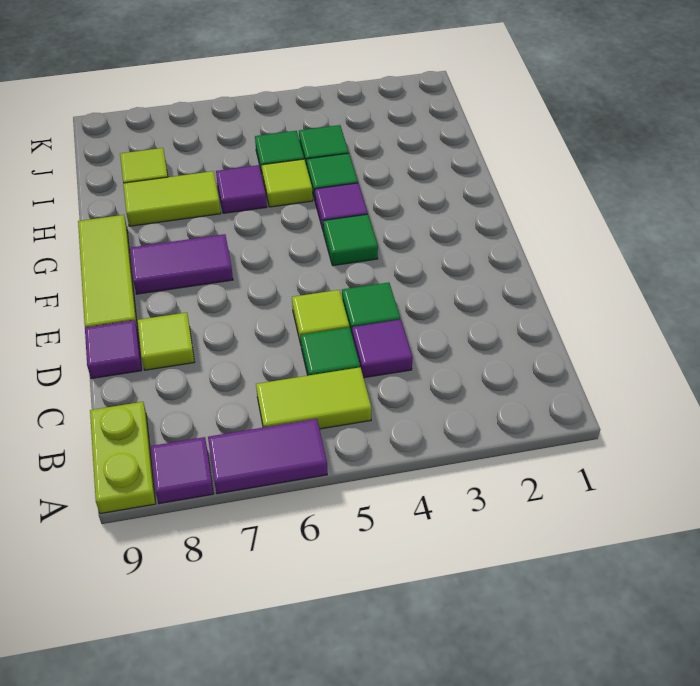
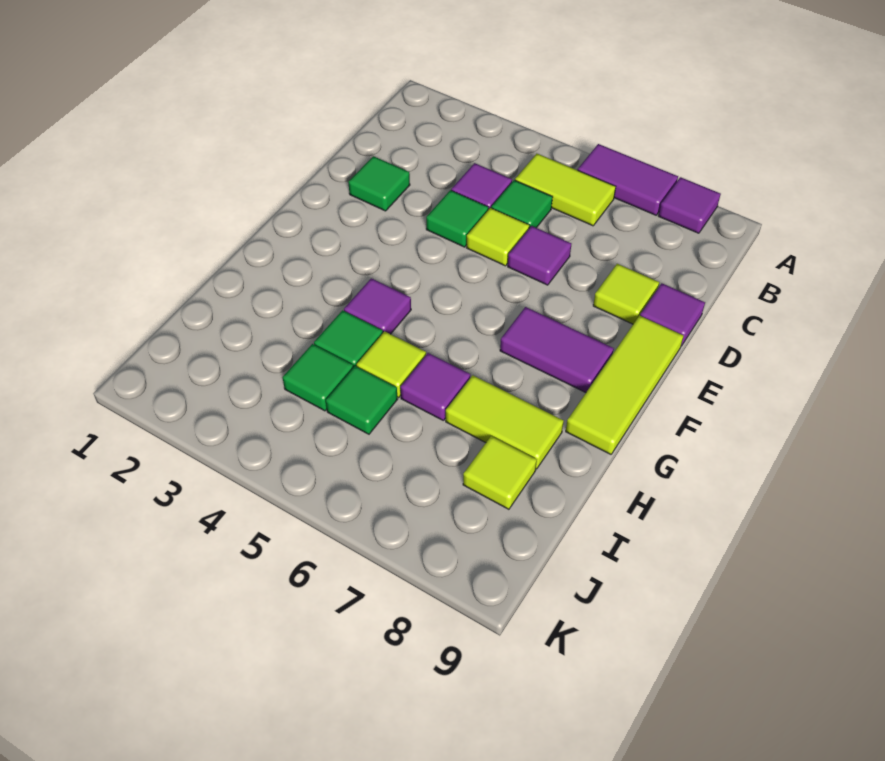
lime 1x2 plate [90,402,156,514] -> none
none -> purple 1x1 tile [508,226,571,285]
green 1x1 tile [323,214,378,266] -> green 1x1 tile moved to [348,156,410,211]

